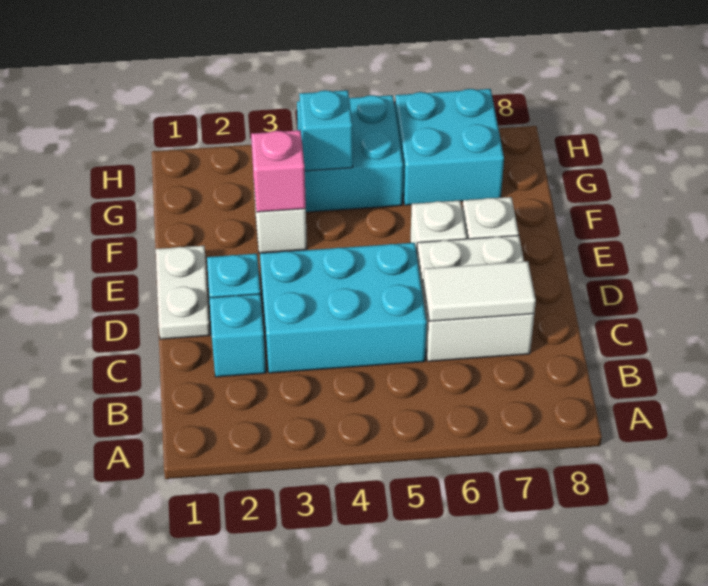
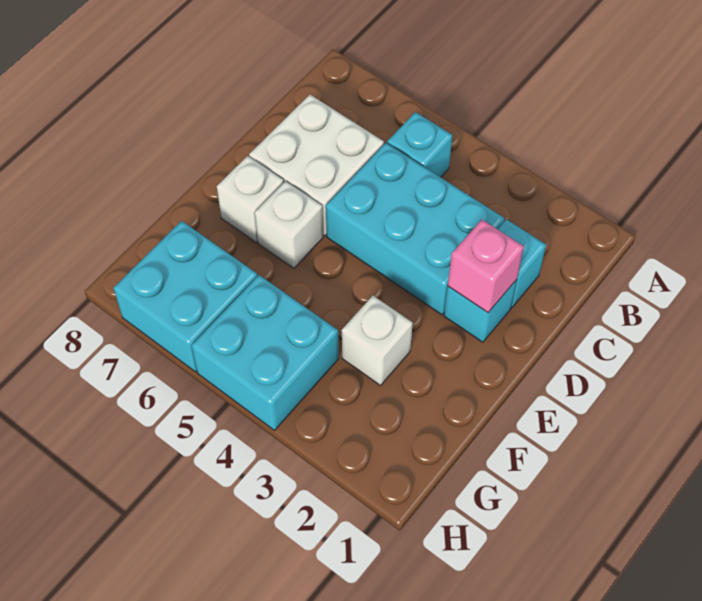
white 1x2 tile [423,261,536,321] -> none
white 1x2 plate [156,246,210,339] -> none
pink 1x1 brick [251,130,306,212] -> pink 1x1 brick moved to [448,220,524,313]
cyan 1x1 brick [299,90,353,171] -> cyan 1x1 brick moved to [387,112,452,177]

